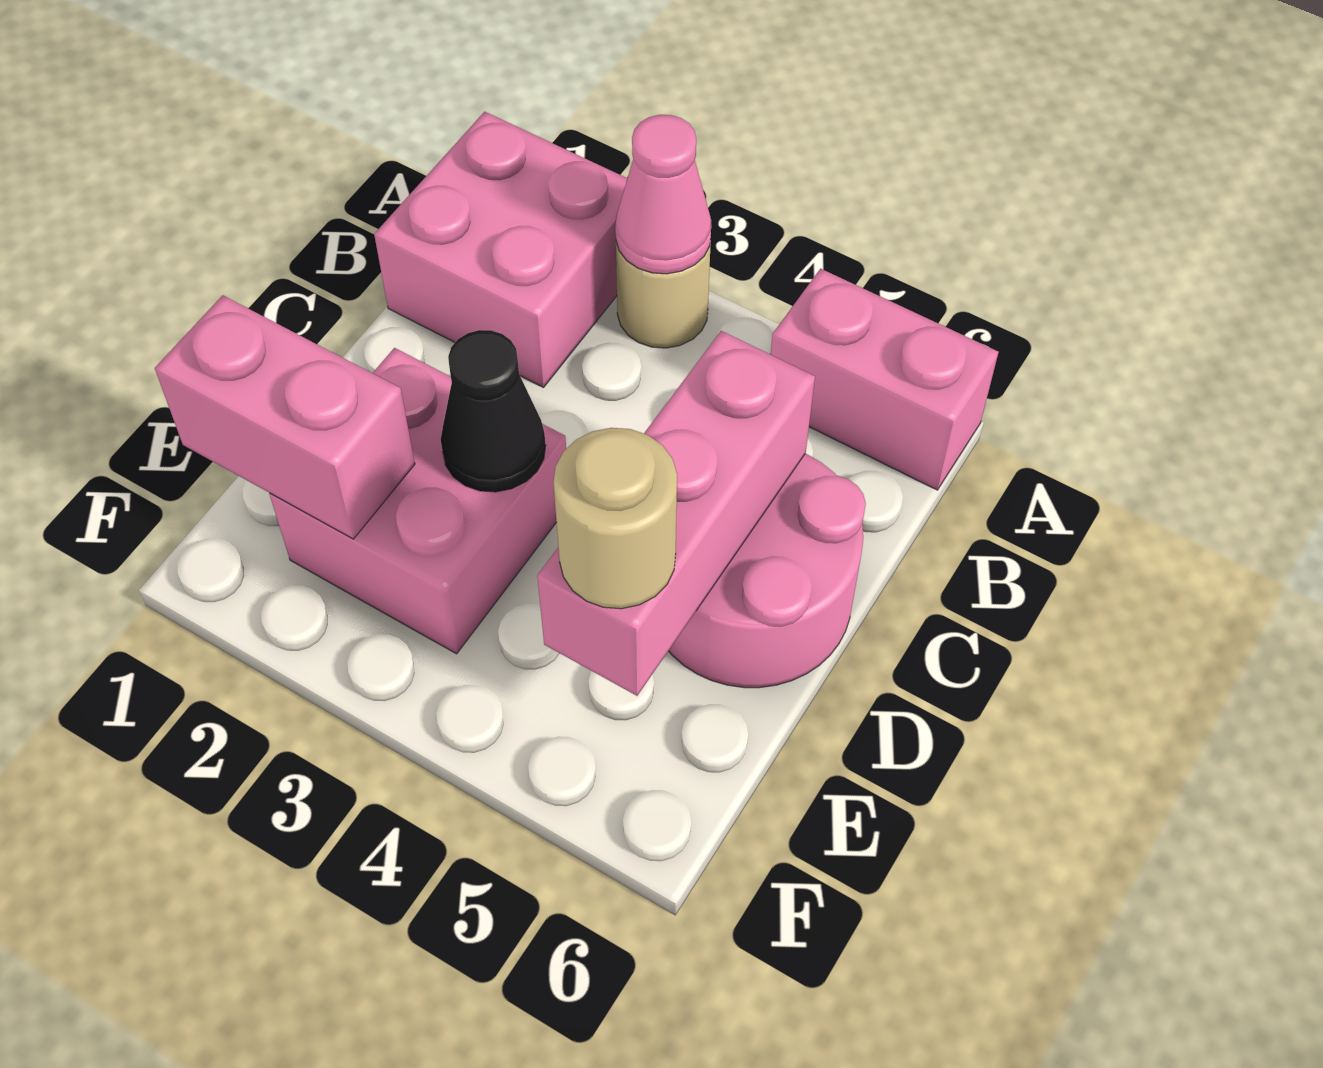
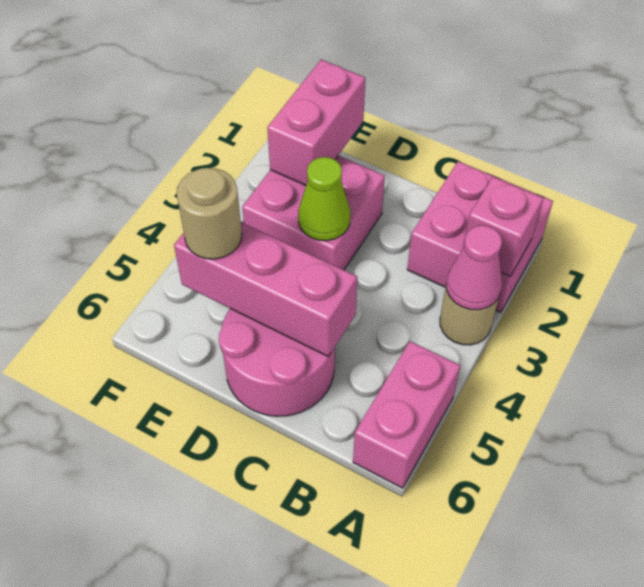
none -> pink 1x1 brick [463,177,543,276]
black 1x1 cone [441,330,546,492] -> lime 1x1 cone [298,157,350,241]

